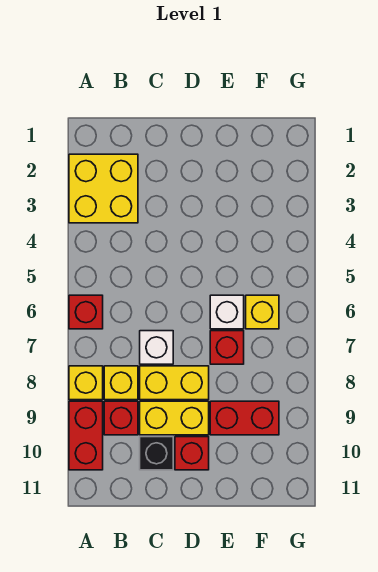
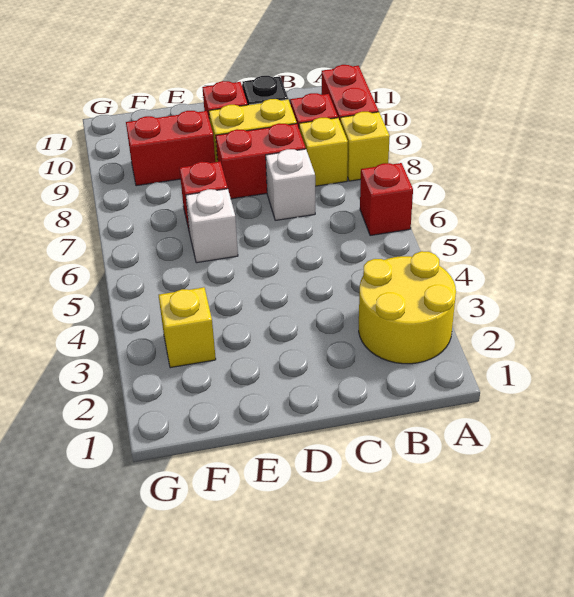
yellow 2x2 brick [69,154,138,223] -> yellow 2x2 round brick [359,251,456,364]
yellow 1x2 brick [140,366,209,400] -> red 1x2 brick [216,123,306,199]
yellow 1x1 brick [246,295,279,329] -> yellow 1x1 brick moved to [159,287,216,368]

